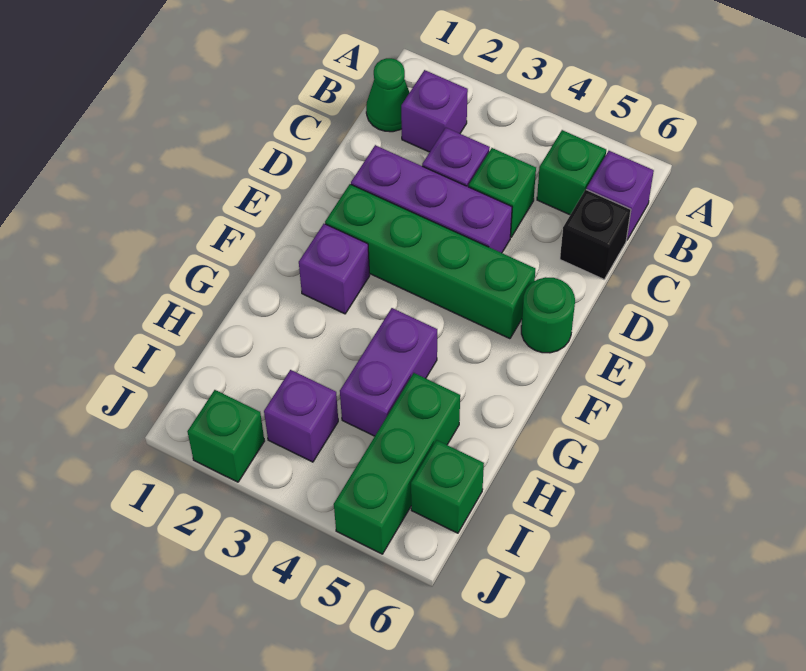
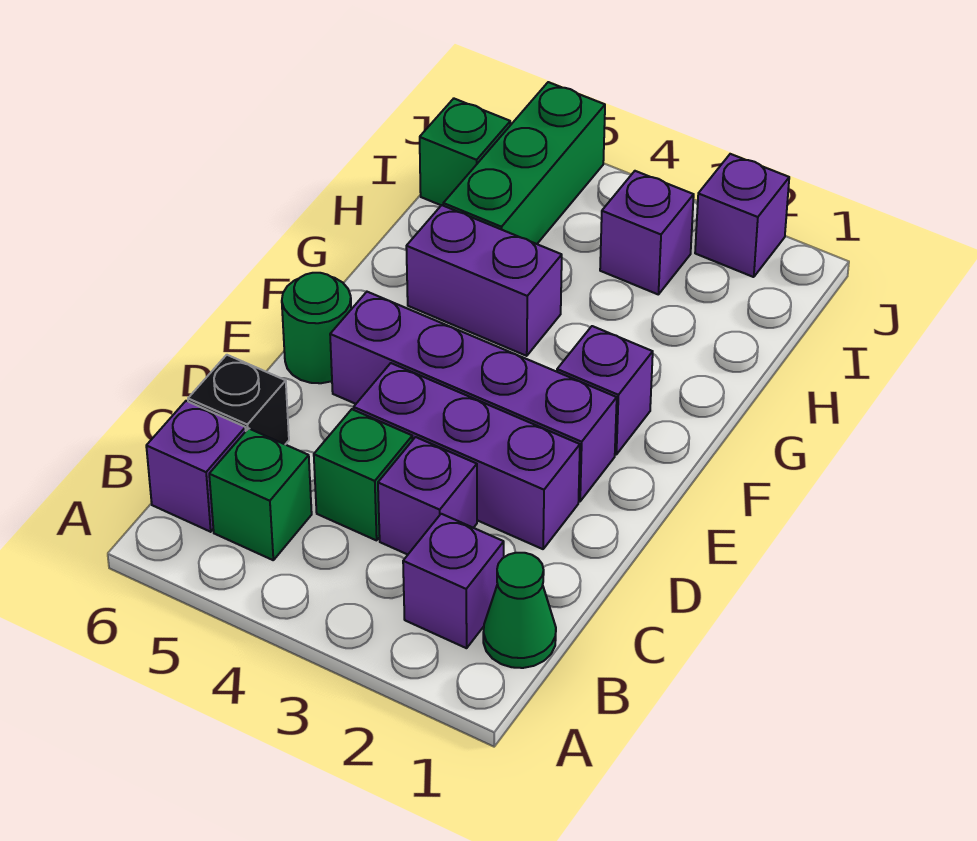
green 1x4 brick [325,184,535,339] -> purple 1x4 brick [330,292,617,501]
purple 1x2 brick [340,308,437,436] -> purple 1x2 brick turned to [406,205,562,356]
green 1x1 brick [187,390,264,482] -> purple 1x1 brick [695,154,789,277]

